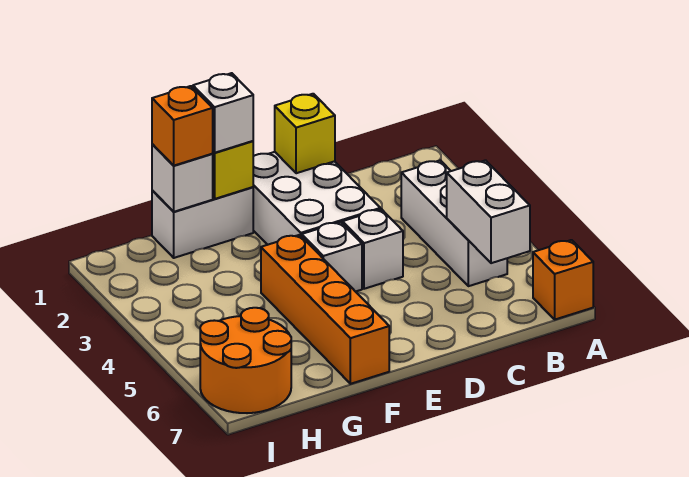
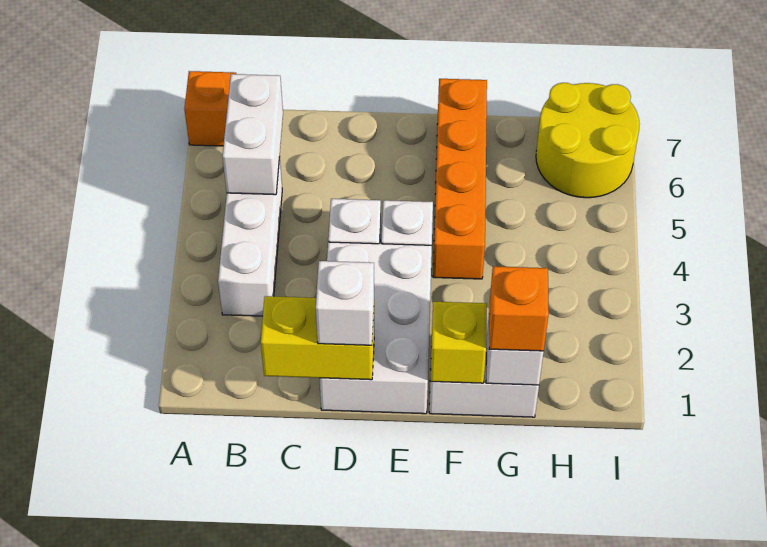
yellow 1x1 brick [275,94,335,173] -> yellow 1x2 brick [261,296,374,380]
white 1x1 brick [193,73,253,153] -> white 1x1 brick moved to [316,261,374,345]
orange 2x2 round brick [200,308,291,413] -> yellow 2x2 round brick [536,83,640,198]

